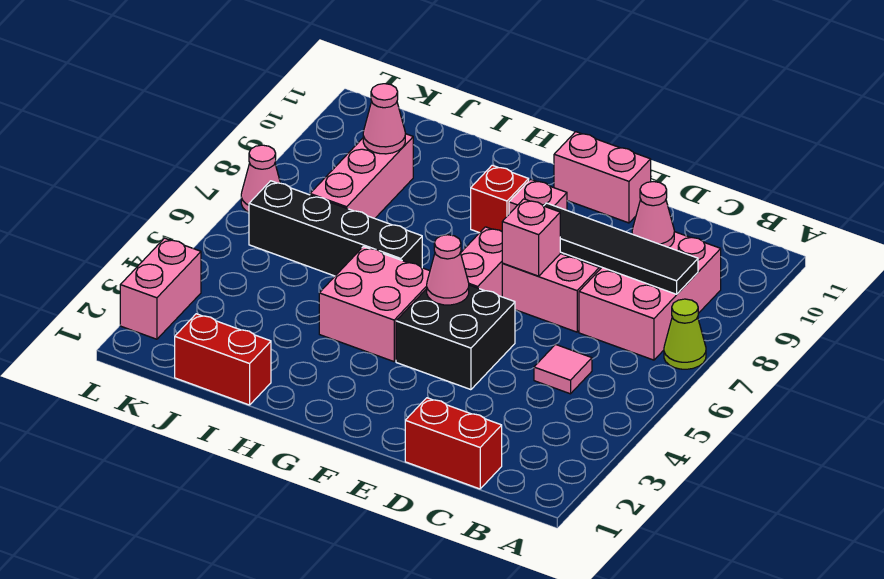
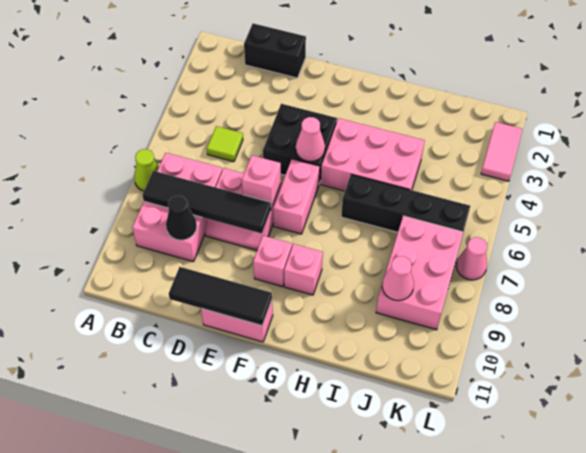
red 1x2 brick [405,398,502,489] -> black 1x2 brick [244,23,306,78]
pink 1x1 tile [534,344,592,394] -> lime 1x1 tile [207,126,243,162]
pink 1x1 cone [632,182,674,247] -> black 1x1 cone [166,196,197,240]
none -> black 1x3 tile [169,267,272,326]
pink 2x2 brick [319,247,430,362] -> pink 2x3 brick [321,118,425,191]
red 1x1 brick [471,165,529,233] -> pink 1x1 brick [284,244,323,295]
red 1x2 brick [175,314,271,405] -> none
pink 1x3 brick [310,134,413,218] -> pink 2x3 brick [376,216,463,330]
pink 1x2 brick [120,238,201,339] -> pink 1x2 tile [481,122,522,181]

